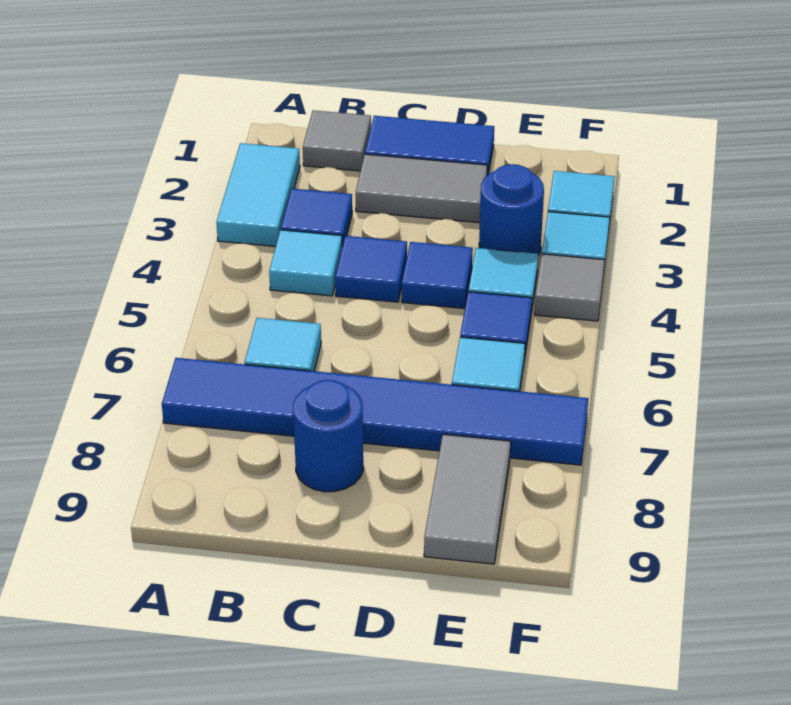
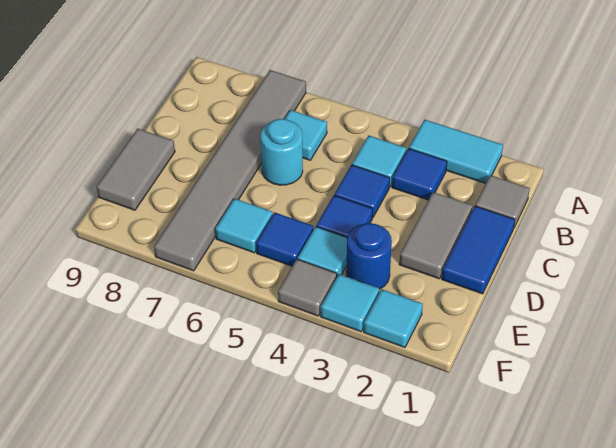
blue 1x6 tile [162,358,588,465] -> grey 1x6 tile [154,70,306,271]
none -> cyan 1x1 round brick [261,119,303,185]
blue 1x1 round brick [293,380,363,492] -> none
grey 1x2 tile [424,434,511,564] -> grey 1x2 tile turned to [97,129,175,210]

